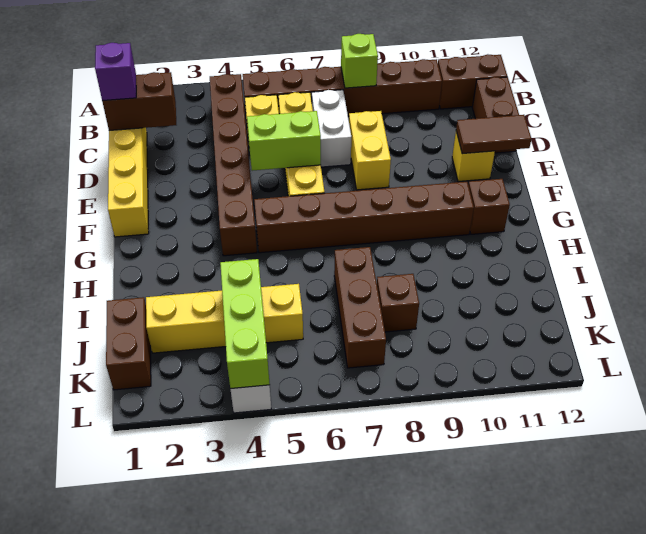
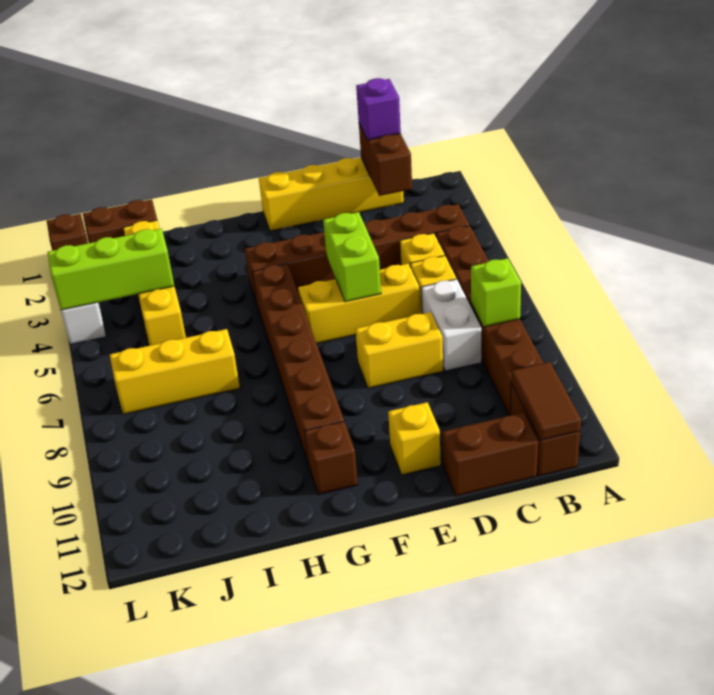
white 1x2 brick [312,90,351,167] -> white 1x2 brick turned to [421,279,481,371]
brown 1x2 tile [456,115,531,154] -> brown 1x2 tile moved to [511,362,581,441]
brown 1x3 brick [334,247,386,368] -> yellow 1x3 brick [110,329,240,414]
brown 1x1 brick [377,274,419,332] -> brown 1x1 brick moved to [47,214,88,251]

